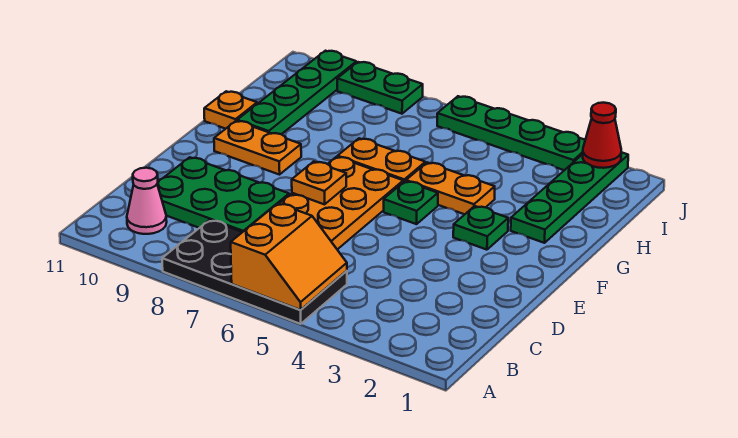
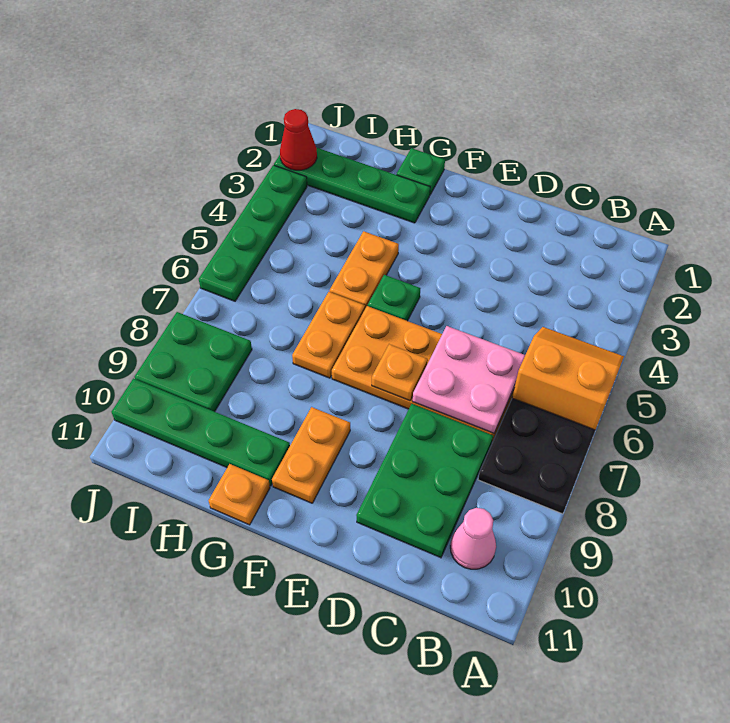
none -> pink 2x2 plate [412,326,525,433]
green 1x1 plate [453,206,508,250] -> green 1x1 plate moved to [397,148,445,194]
green 1x2 plate [337,62,423,114] -> green 2x2 plate [134,312,252,412]

